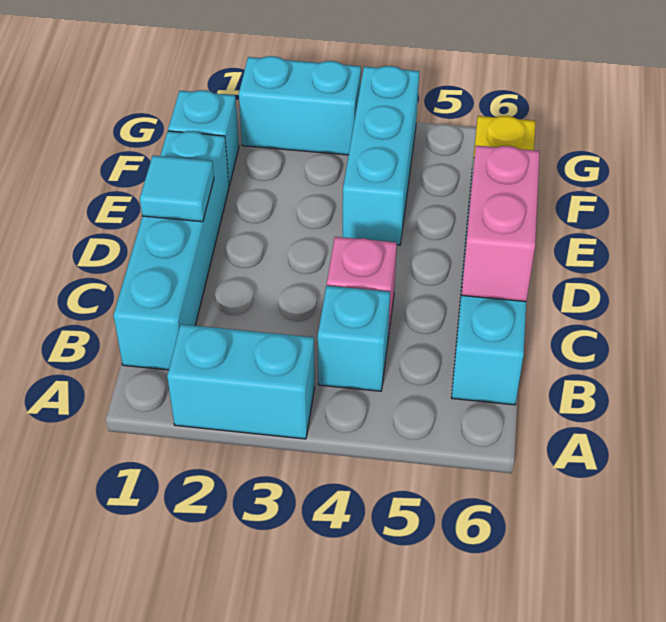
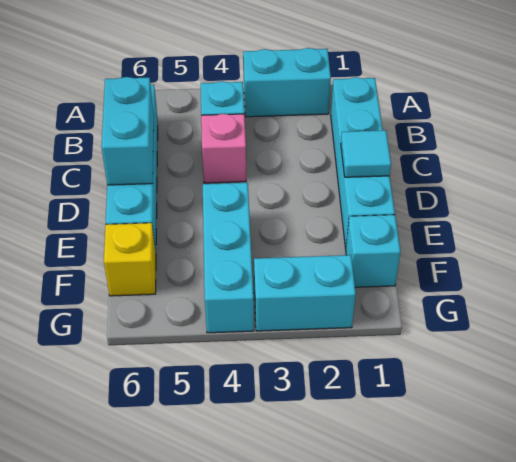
pink 1x2 brick [462,146,540,302] -> cyan 1x2 brick [101,77,154,185]

